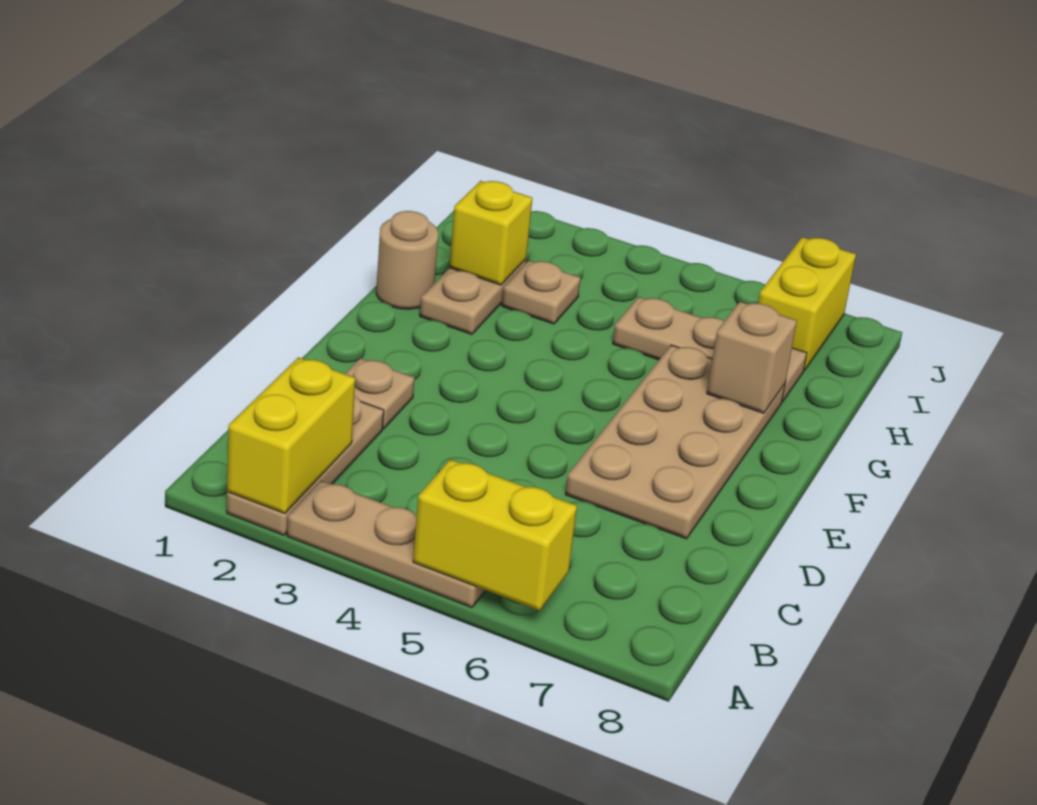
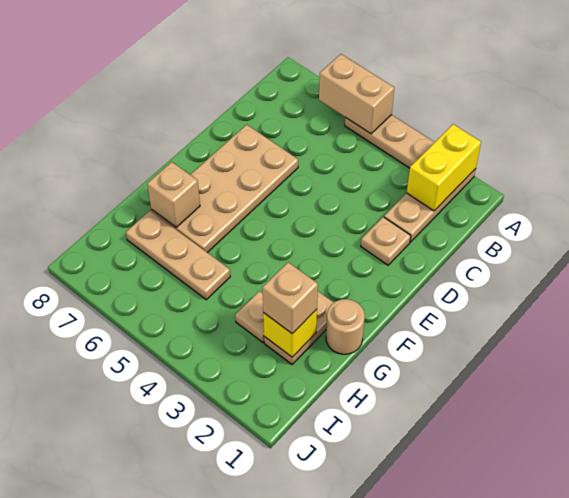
yellow 1x2 brick [413,459,577,611] -> tan 1x2 brick [319,54,394,134]
none -> tan 1x1 brick [262,262,318,334]
yellow 1x2 brick [758,237,856,371] -> none

